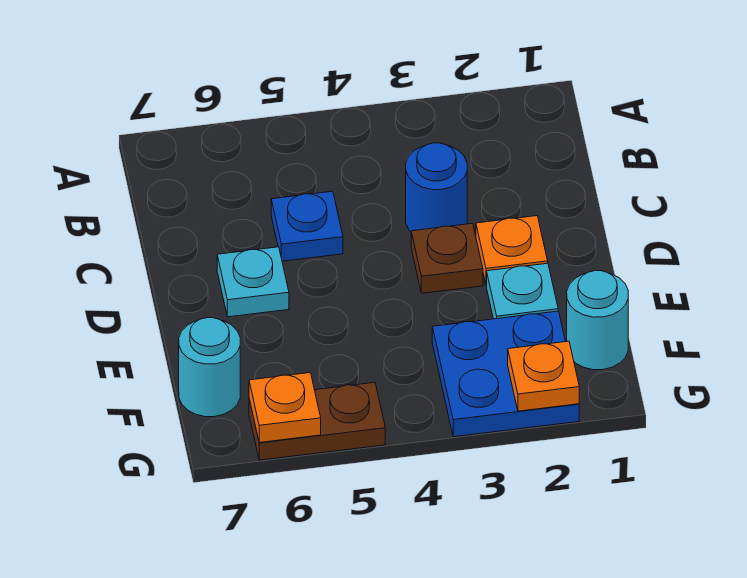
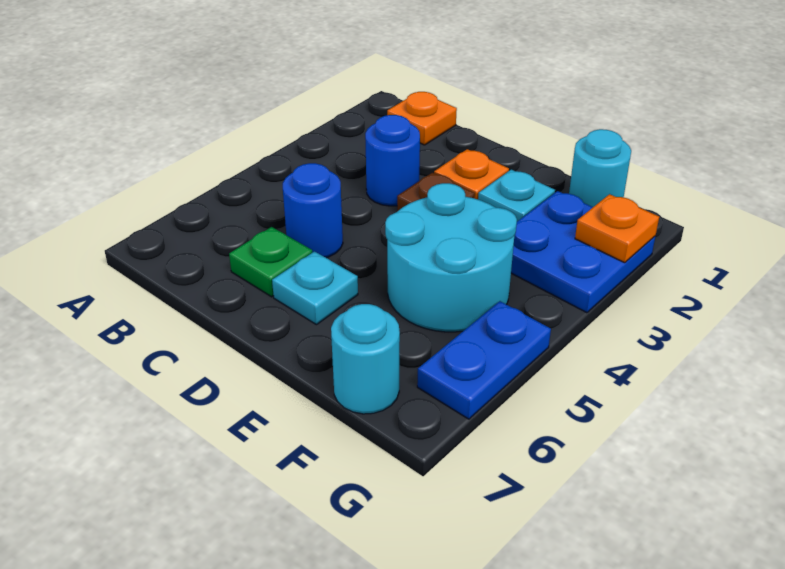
blue 1x1 plate [271,191,343,261] -> blue 1x1 round brick [283,163,343,258]
none -> green 1x1 plate [229,227,312,297]
none -> cyan 2x2 round brick [385,183,517,332]
brown 1x2 plate [249,382,385,460] -> blue 1x2 plate [417,301,551,419]
orange 1x1 plate [249,373,321,443] -> orange 1x1 plate moved to [387,92,457,145]

